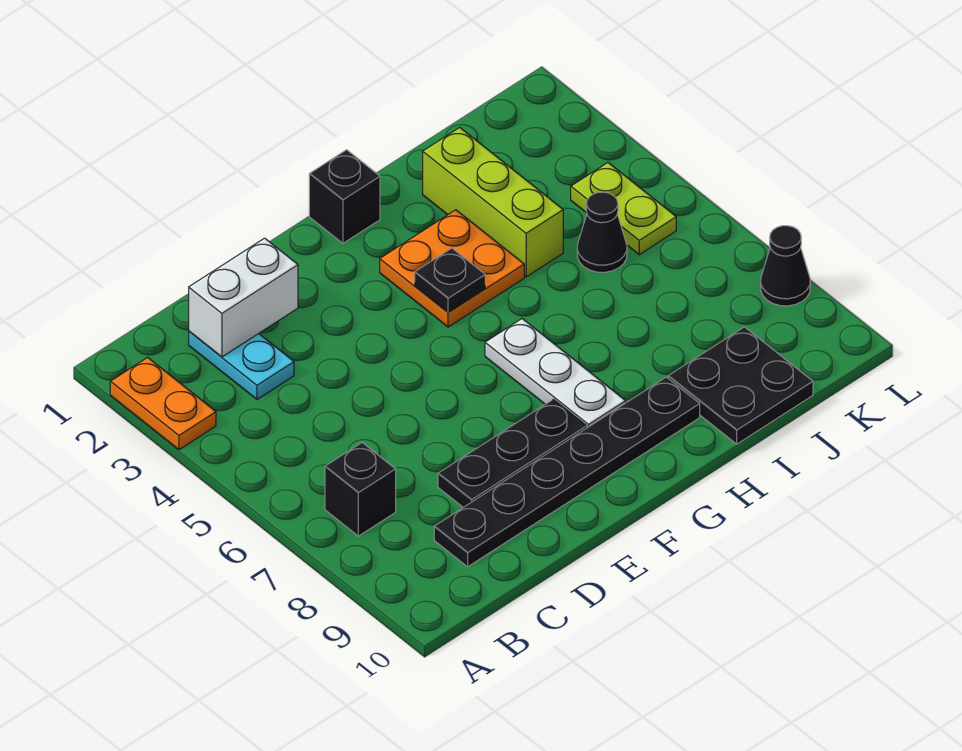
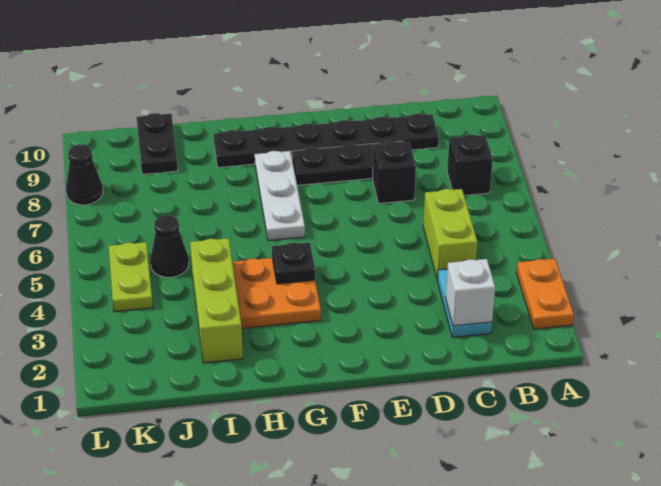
white 1x2 brick [189,238,298,357] -> white 1x1 brick [446,259,495,326]
none -> lime 1x2 brick [423,189,477,280]
black 1x1 brick [309,150,380,243] -> black 1x1 brick moved to [373,141,416,203]
black 2x2 plate [668,327,813,444] -> black 1x2 plate [136,113,178,174]

